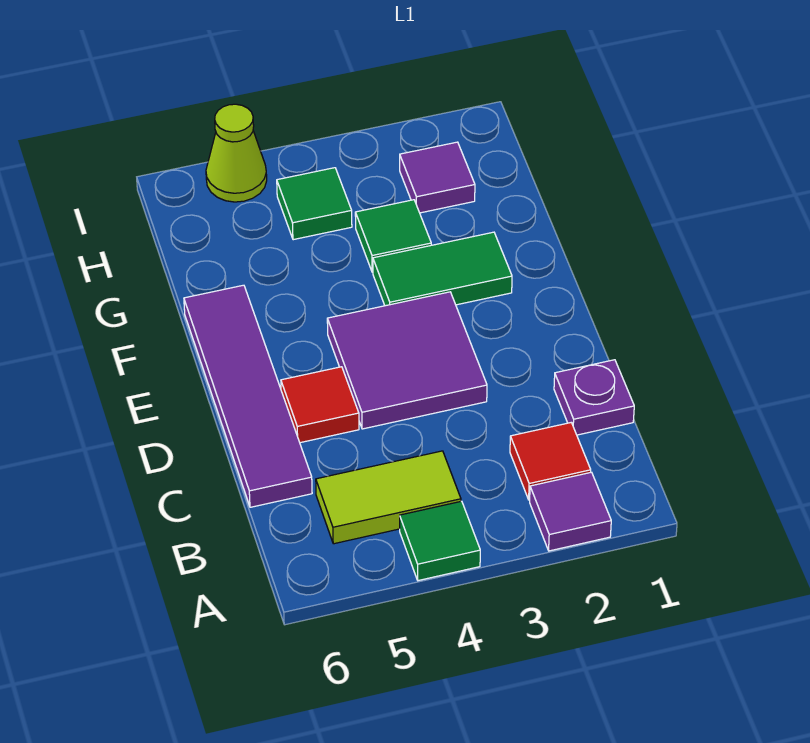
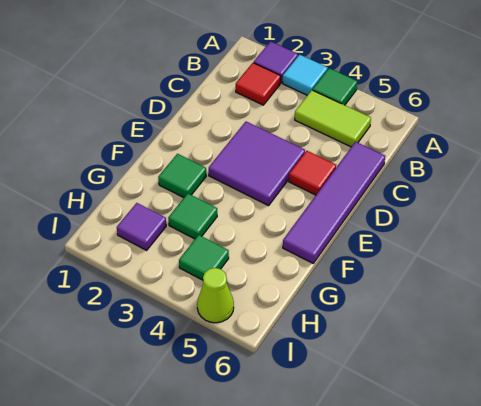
none -> cyan 1x1 tile [283,55,328,95]
purple 1x1 plate [554,360,634,435] -> none
green 1x2 tile [373,232,512,306] -> green 1x1 tile [158,154,206,198]

